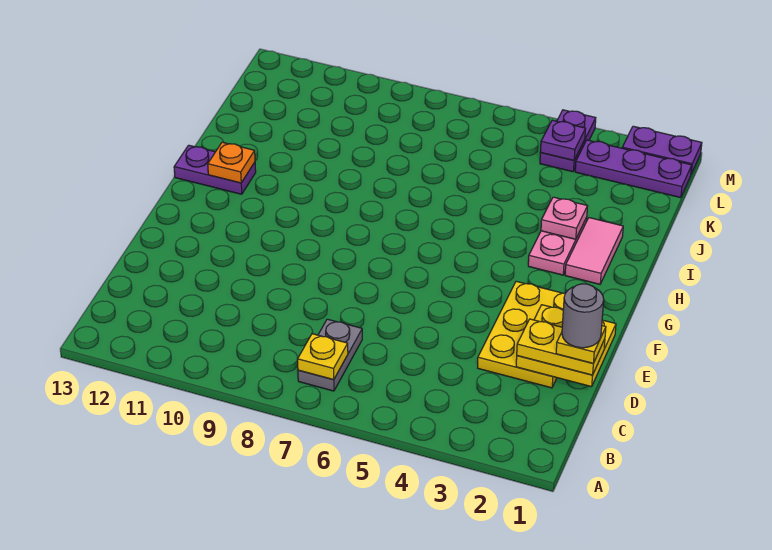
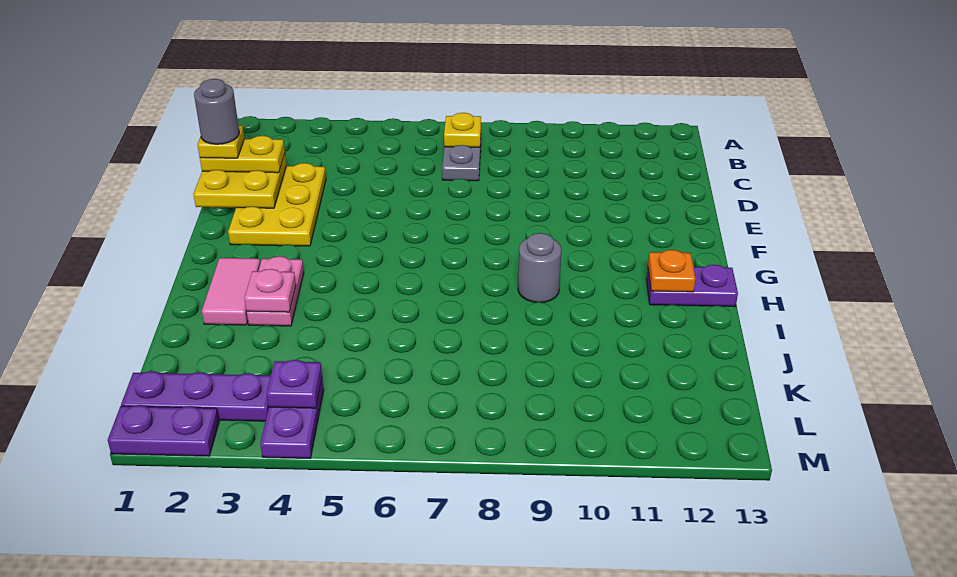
none -> grey 1x1 round brick [518,233,561,302]

